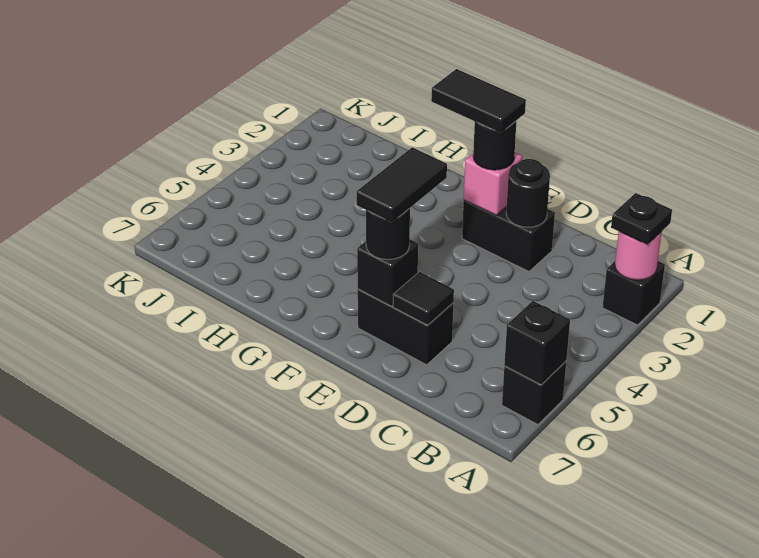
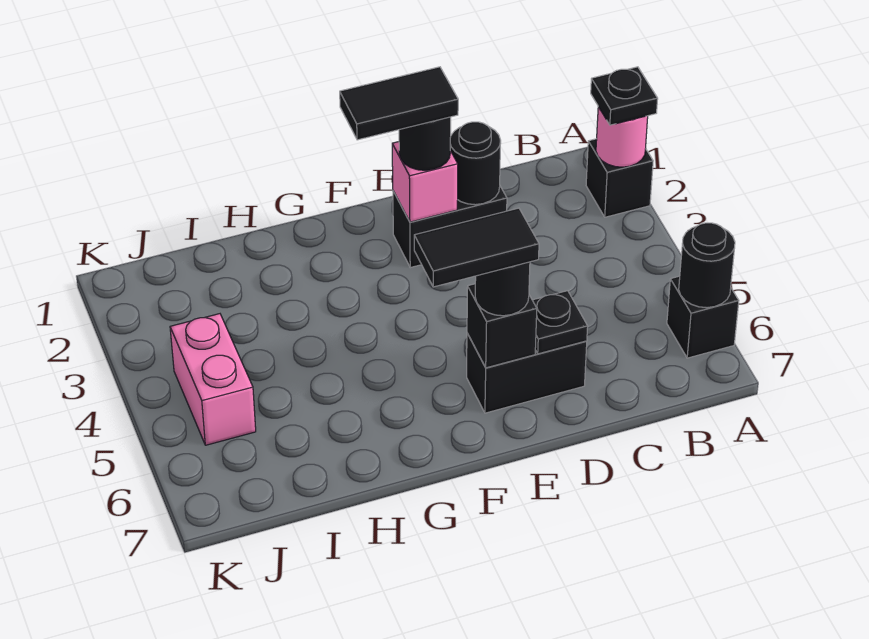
black 1x1 brick [504,301,570,385] -> black 1x1 round brick [679,223,735,308]
black 1x1 tile [393,272,454,325] -> black 1x1 plate [533,291,588,354]
black 1x2 tile [357,147,447,223] -> black 1x2 tile turned to [414,208,539,287]
none -> pink 1x2 brick [170,314,256,445]

